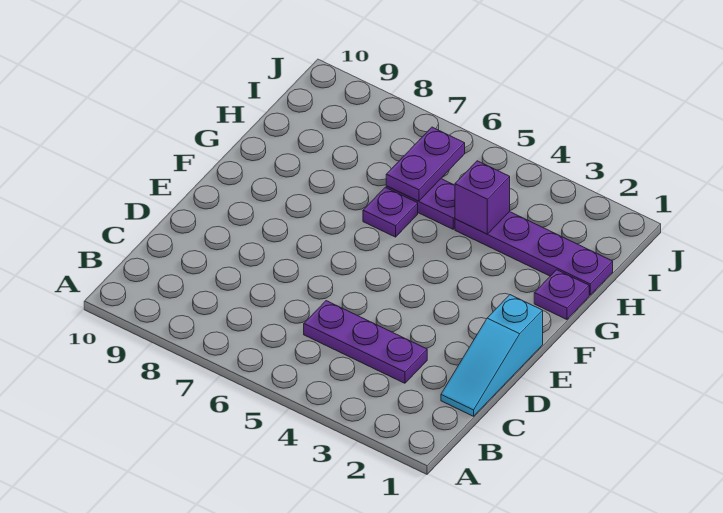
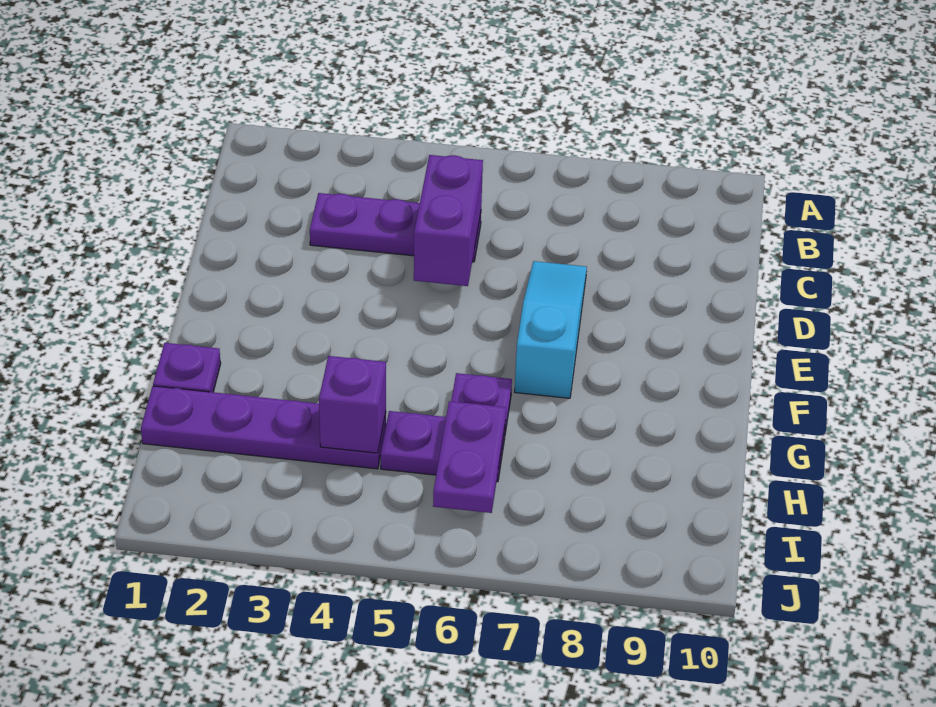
cyan 1x3 slope [441,295,543,416] -> cyan 1x3 slope moved to [515,261,587,398]
none -> purple 1x2 brick [414,155,483,286]

